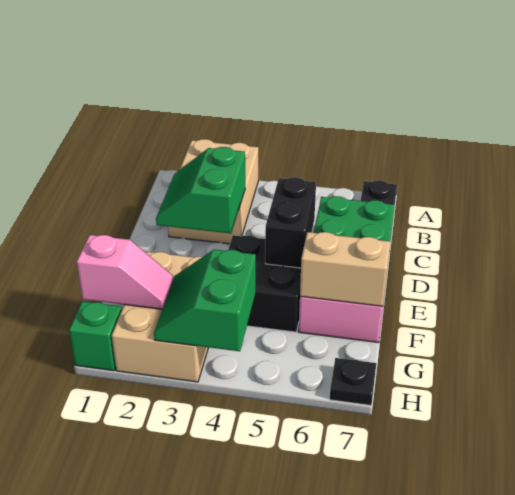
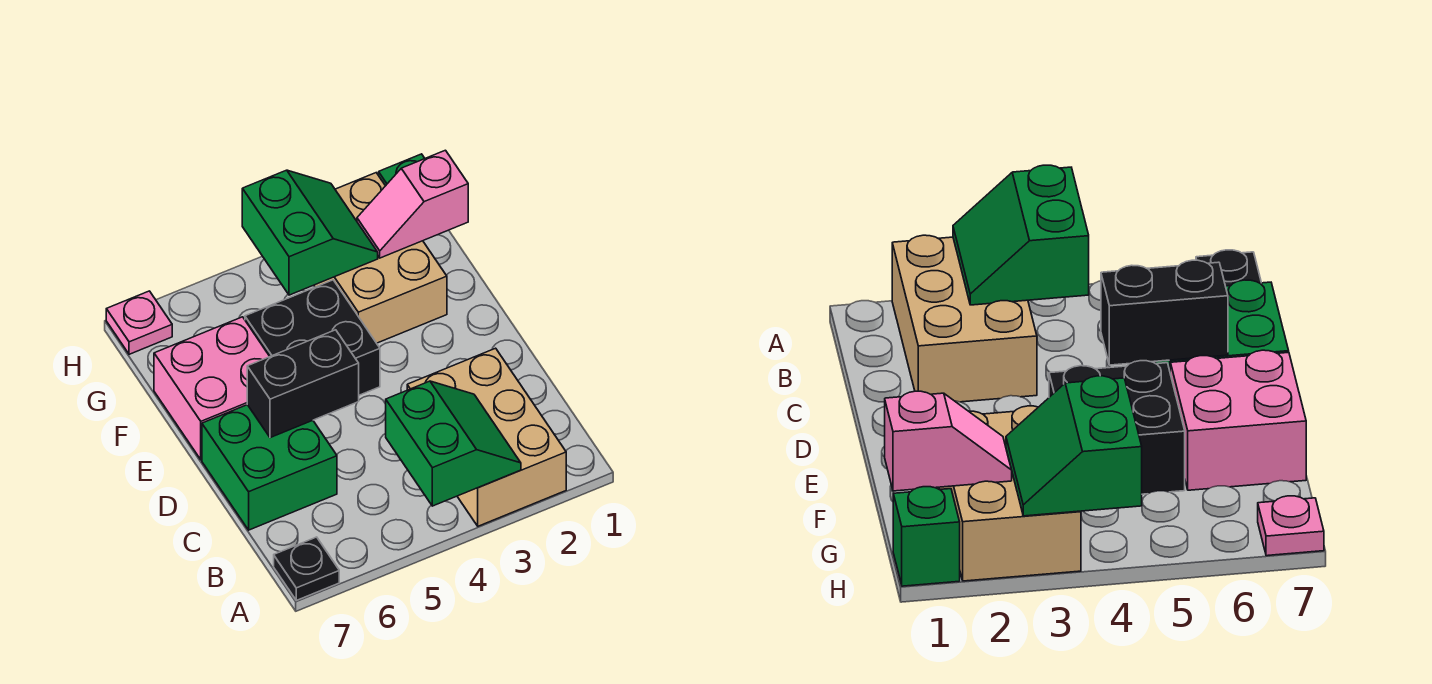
green 2x2 slope [156,147,245,234] -> green 2x2 slope moved to [386,381,521,506]
black 1x2 brick [265,177,316,268] -> black 1x2 brick turned to [247,330,359,438]
tan 1x2 brick [300,232,391,306] -> none
black 1x1 plate [330,358,376,405] -> pink 1x1 plate [106,291,172,354]

